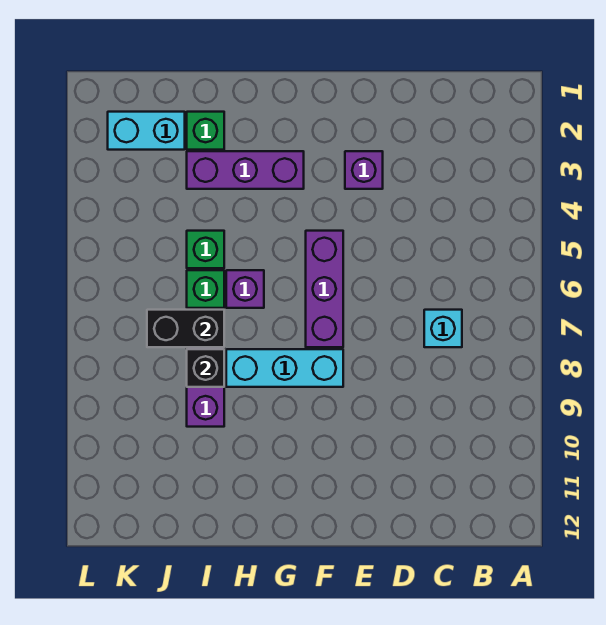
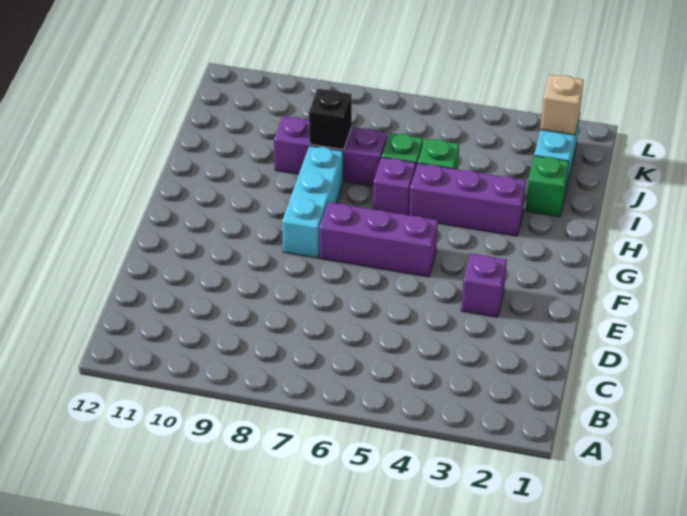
cyan 1x1 brick [424,310,462,347] -> none
purple 1x3 brick [187,151,304,189] -> purple 1x3 brick turned to [409,163,526,236]
black 1x2 brick [147,310,224,347] -> none
none -> tan 1x1 brick [540,74,584,135]

